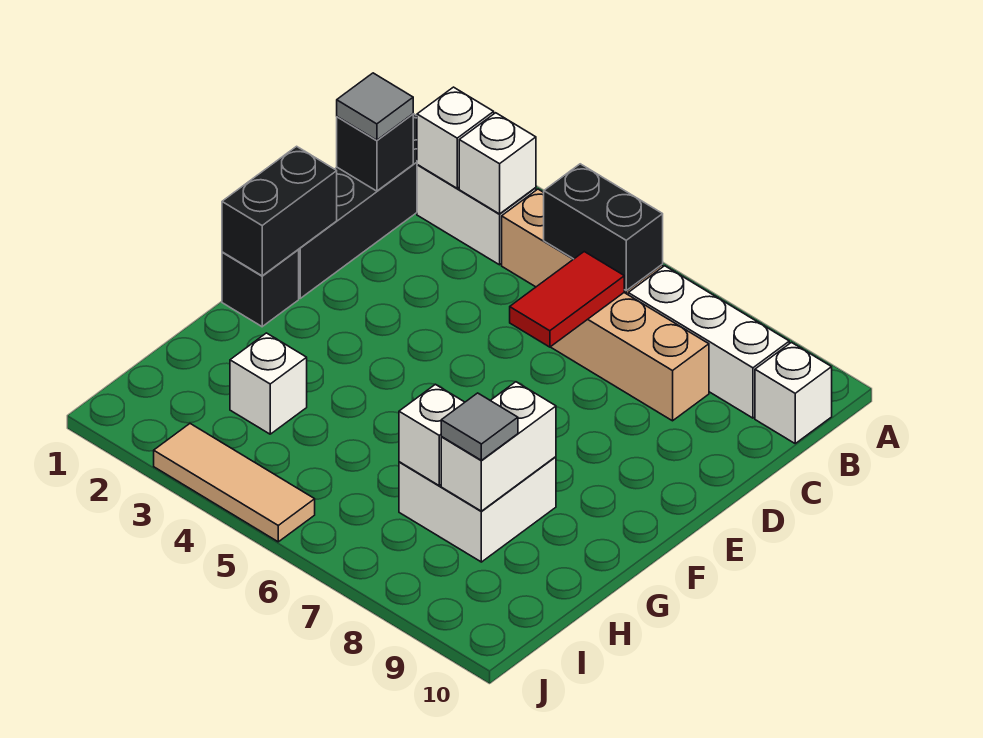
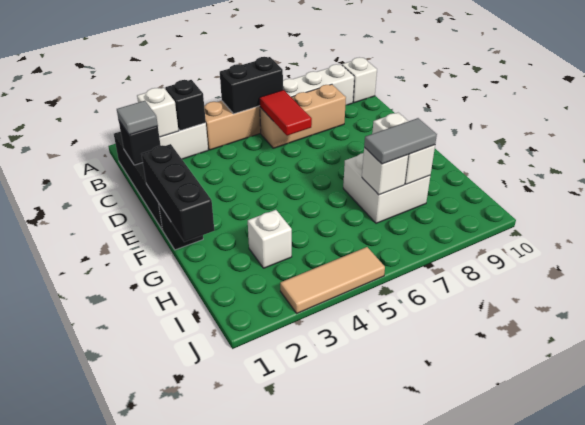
white 1x1 brick [459,113,536,214] -> black 1x1 brick [165,80,206,131]
black 1x2 brick [222,146,337,276] -> black 1x3 brick [141,144,214,242]
grey 1x1 tile [441,393,518,460] -> grey 1x2 tile [364,118,437,164]

